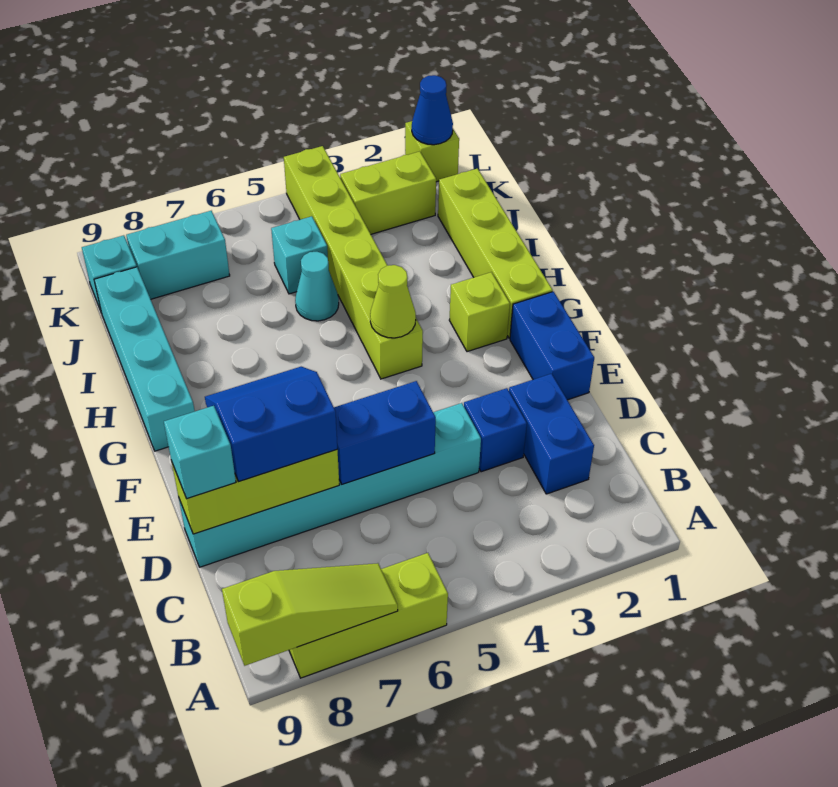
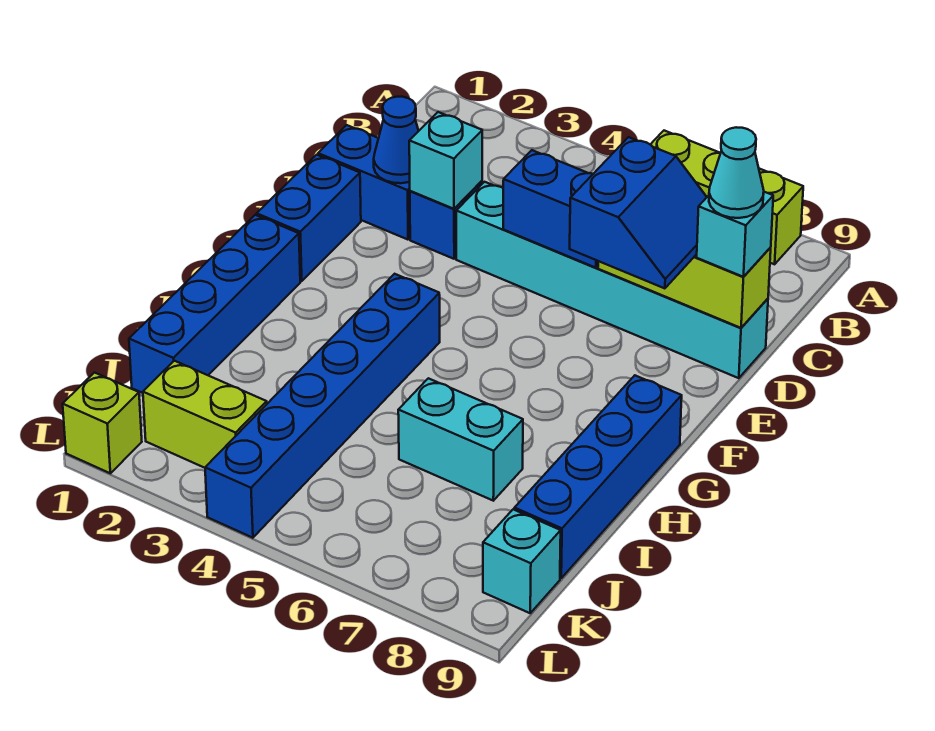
lime 1x3 slope [222,563,398,666] -> none
blue 1x2 brick [509,374,594,494] -> blue 1x2 brick turned to [318,125,410,240]
blue 2x2 slope [205,367,337,481] -> blue 2x2 slope turned to [570,137,707,288]
lime 1x4 brick [438,169,553,338] -> blue 1x4 brick [129,215,300,393]
lime 1x1 brick [449,272,510,352] -> none
lime 1x6 brick [284,146,423,379] -> blue 1x6 brick [205,274,440,538]
lime 1x1 cone [370,265,416,338] -> none
cyan 1x4 brick [94,267,195,451] -> blue 1x4 brick [514,376,682,578]
cyan 1x1 cone [295,252,339,321] -> cyan 1x1 cone moved to [709,127,764,218]
cyan 1x1 brick [271,216,328,294] -> cyan 1x1 brick moved to [409,112,482,209]
cyan 1x2 brick [126,211,230,299] -> cyan 1x2 brick moved to [398,378,523,501]
blue 1x1 cone [412,75,453,145] -> blue 1x1 cone moved to [374,97,418,183]

